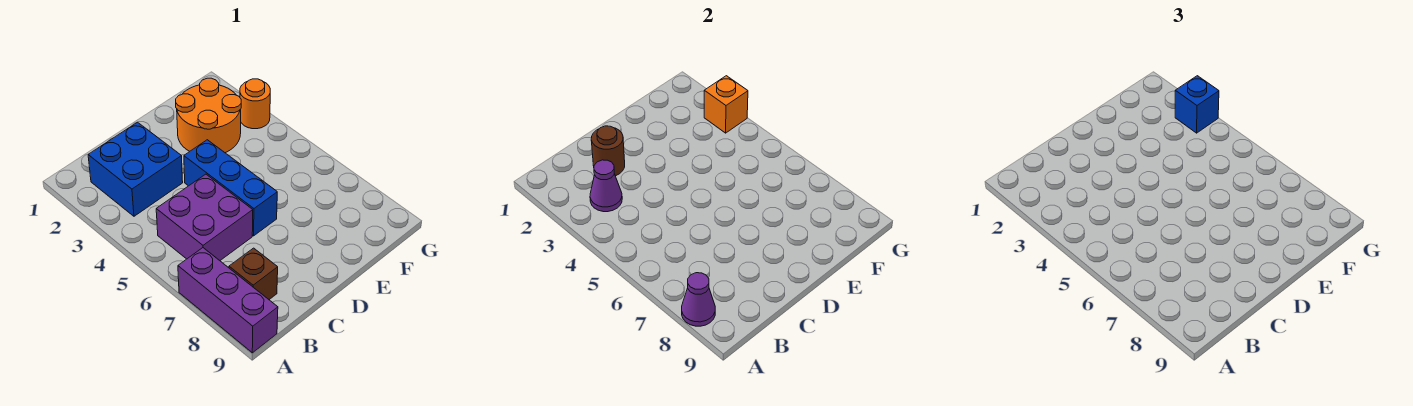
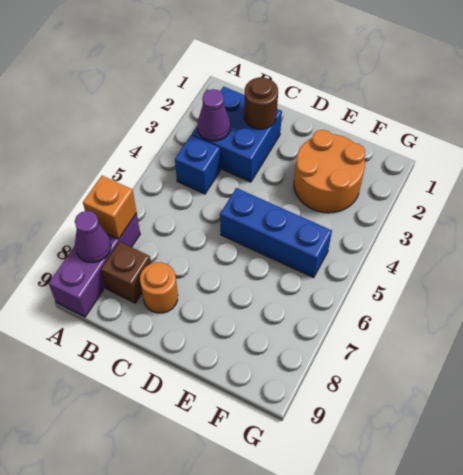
purple 2x2 brick [156,174,253,260] -> none
blue 1x3 brick [184,140,277,236] -> blue 1x3 brick turned to [220,188,332,278]
orange 1x1 round brick [240,79,270,129] -> orange 1x1 round brick moved to [140,262,178,313]
orange 1x1 brick [704,76,748,133] -> orange 1x1 brick moved to [83,176,137,239]
blue 1x1 brick [1175,76,1219,133] -> blue 1x1 brick moved to [175,135,220,194]

